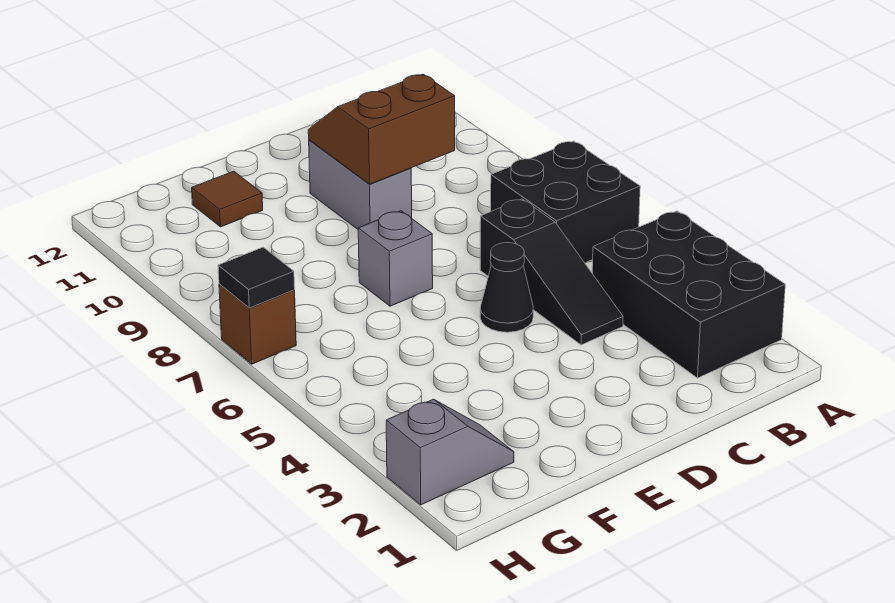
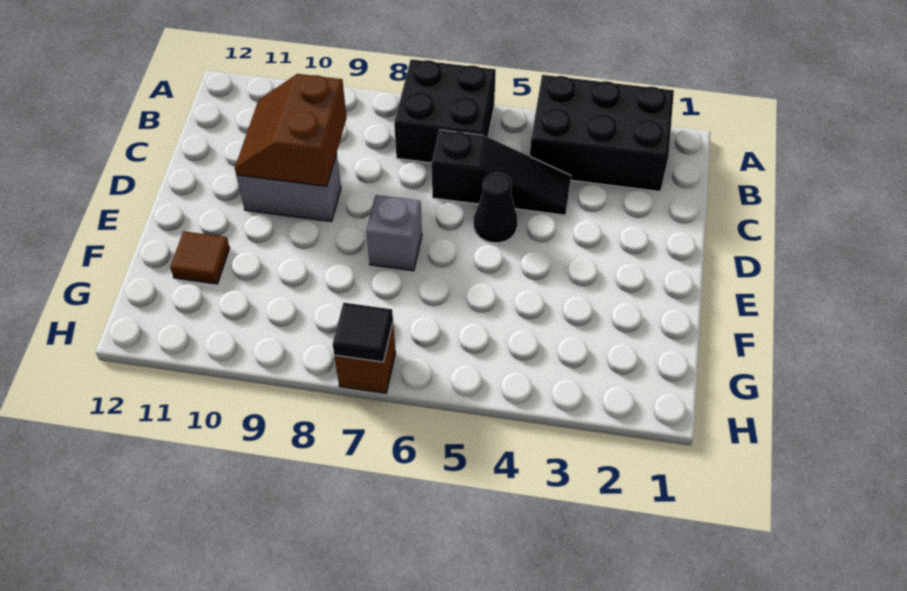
grey 1x2 slope [386,399,514,505] -> none

